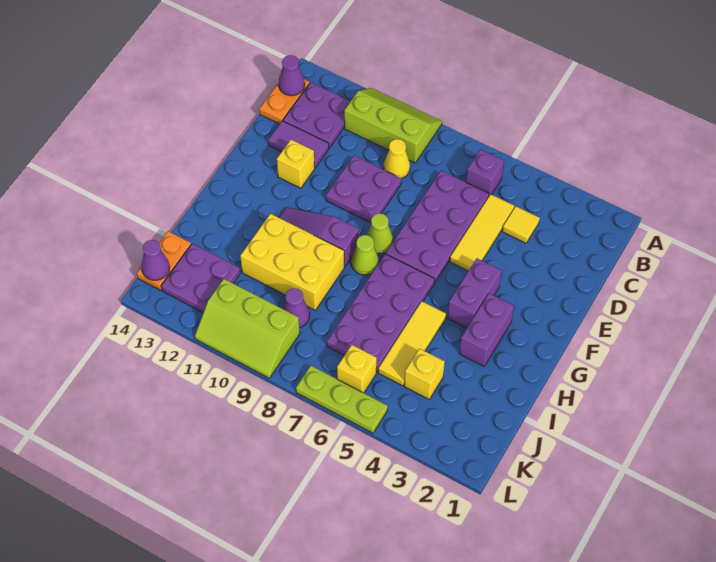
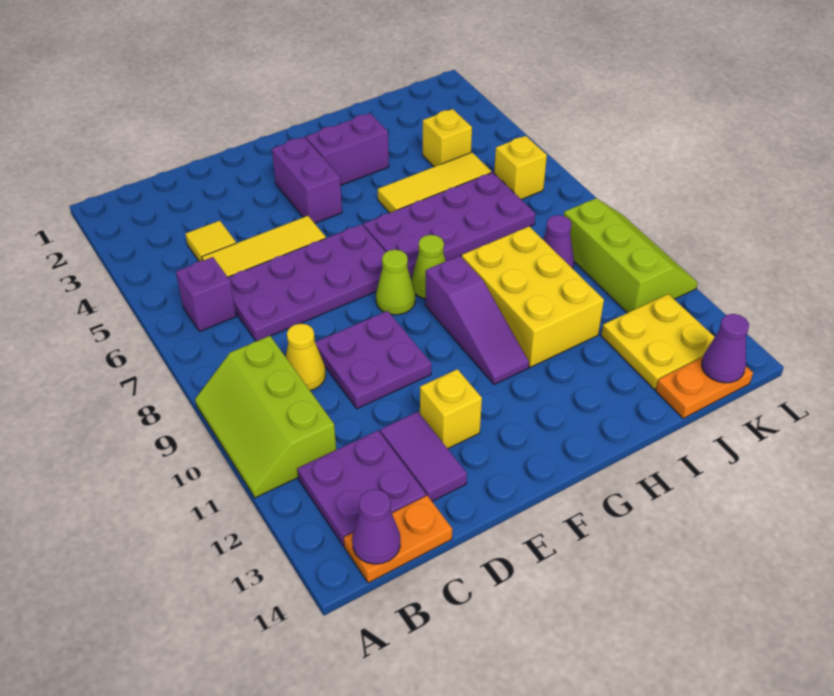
purple 1x2 brick [448,258,501,328] -> purple 1x2 brick turned to [272,137,342,223]
purple 2x2 plate [161,244,240,313] -> yellow 2x2 plate [601,294,714,389]
lime 1x3 plate [296,366,388,433] -> none

